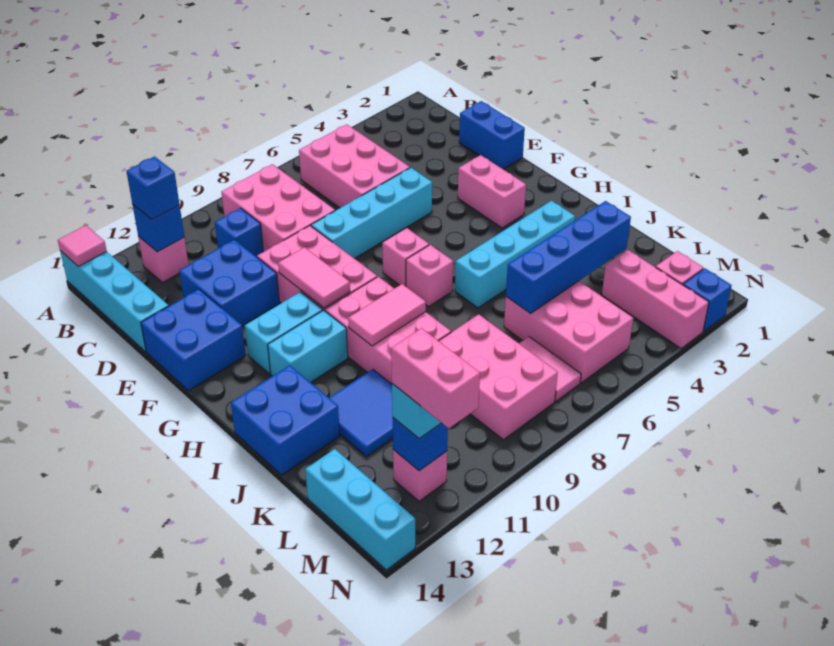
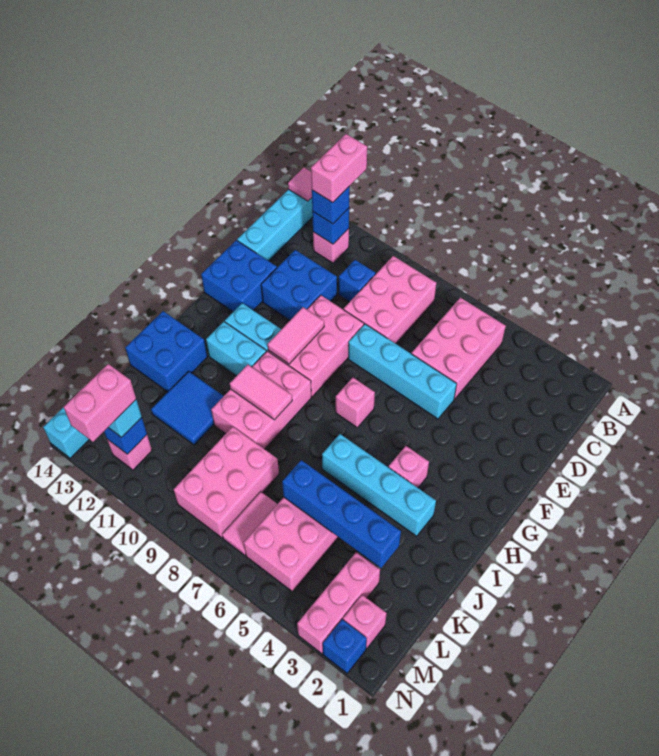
blue 1x2 brick [459,101,525,169] -> none
pink 1x2 brick [458,155,526,228] -> pink 1x2 brick moved to [311,134,367,203]
pink 1x1 brick [406,245,453,307] -> pink 1x1 brick moved to [389,446,429,488]

